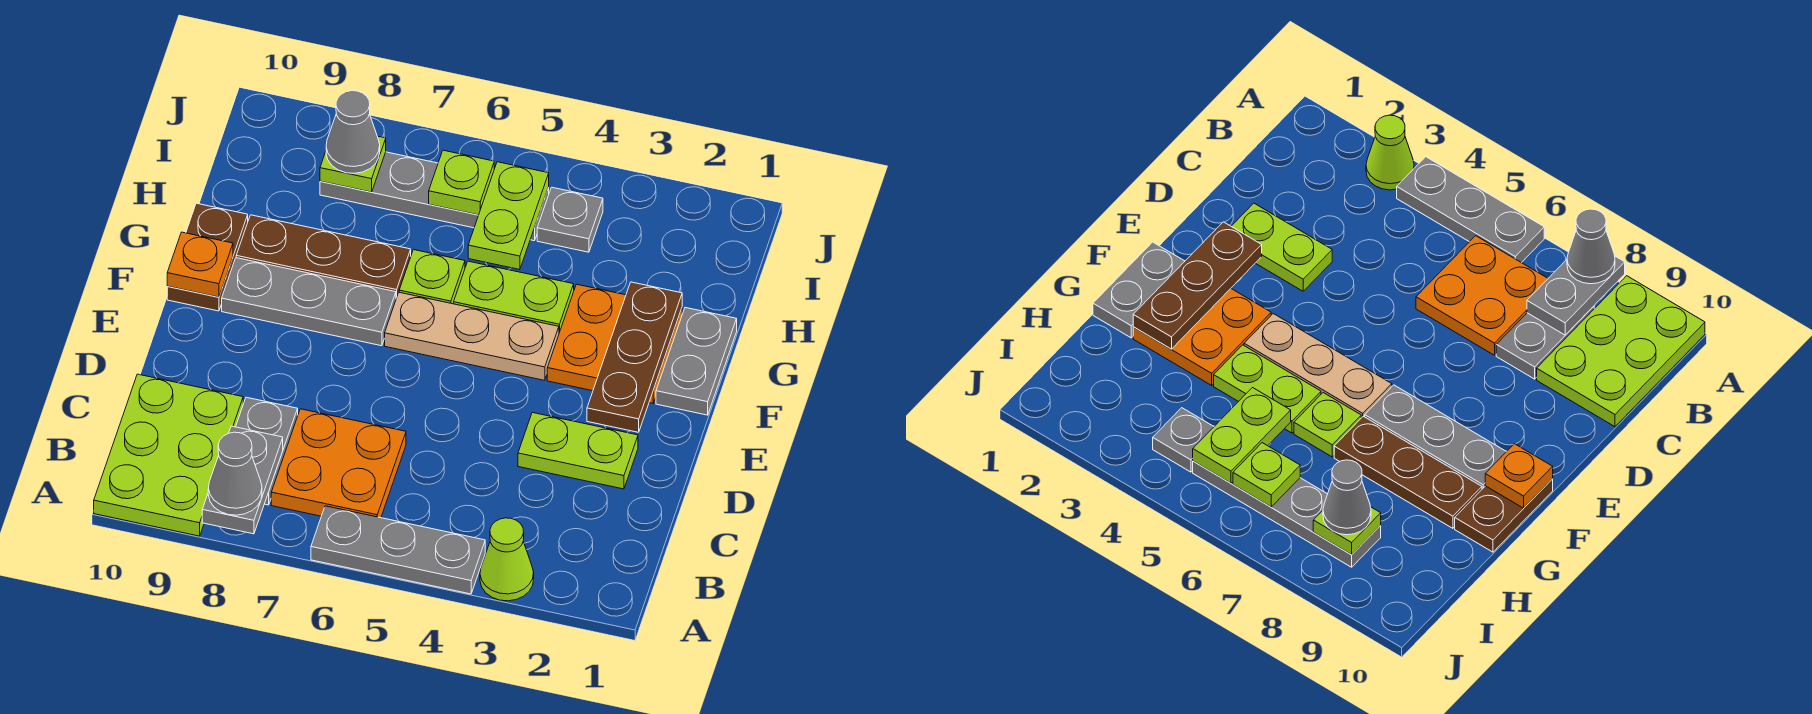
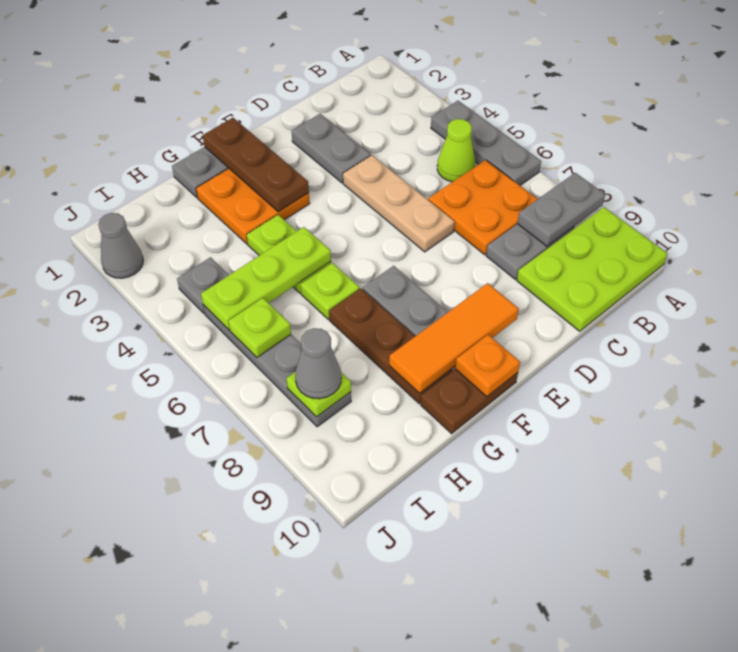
lime 1x1 cone [480,518,534,601] -> lime 1x1 cone moved to [437,119,475,182]
grey 1x1 cone [208,432,262,515] -> grey 1x1 cone moved to [98,213,143,278]
lime 1x2 plate [518,412,638,489] -> grey 1x2 plate [292,114,371,183]
brown 1x3 plate [587,282,682,432] -> brown 1x3 plate turned to [203,118,309,212]
none -> orange 1x3 tile [389,283,519,393]
tan 1x3 plate [385,292,559,380] -> tan 1x3 plate moved to [343,155,455,252]
lime 1x2 plate [468,162,549,270] -> lime 1x3 plate [201,227,331,330]

